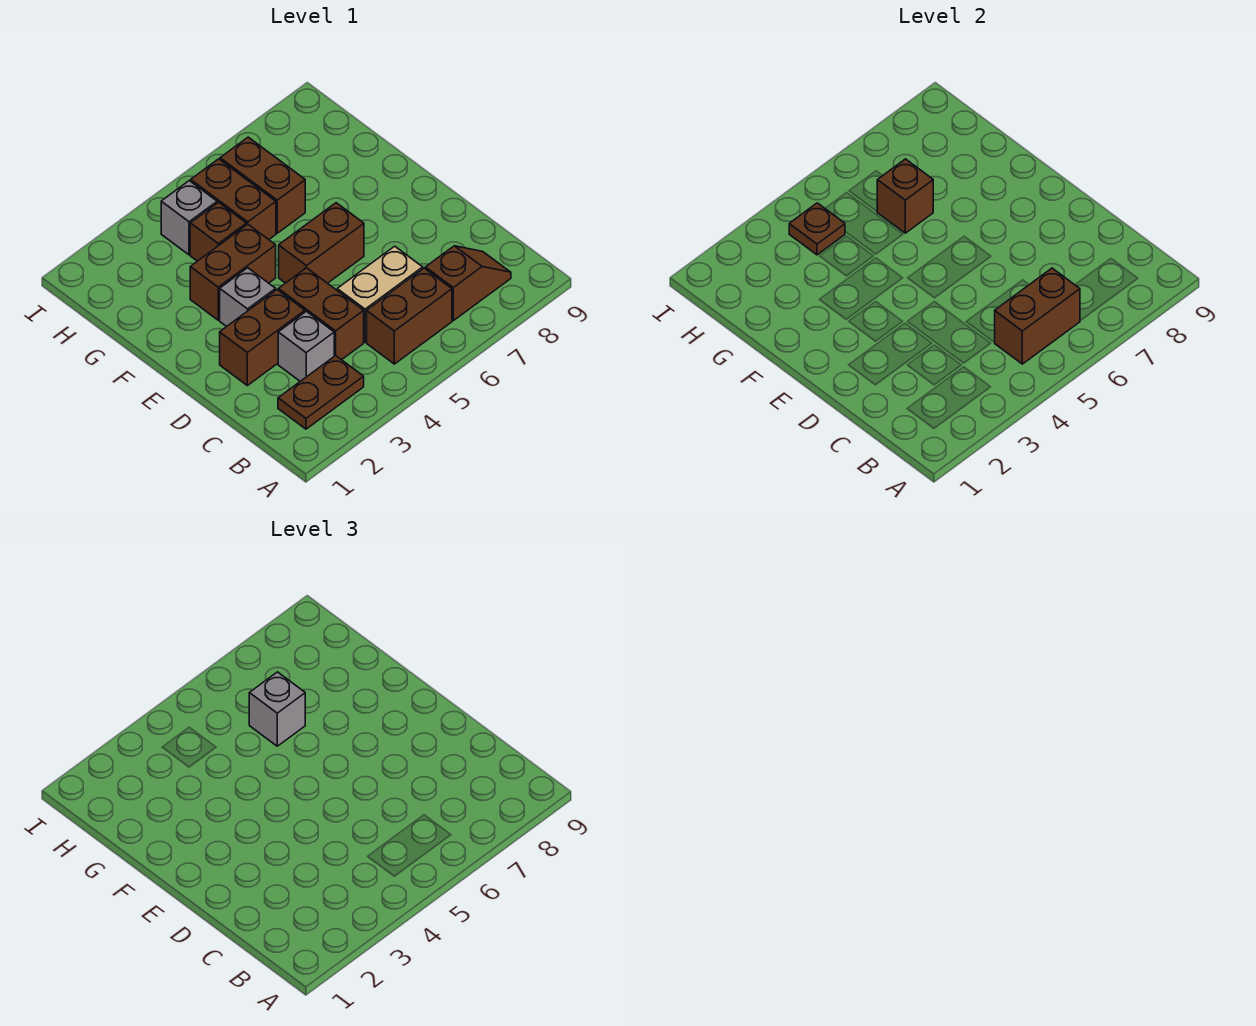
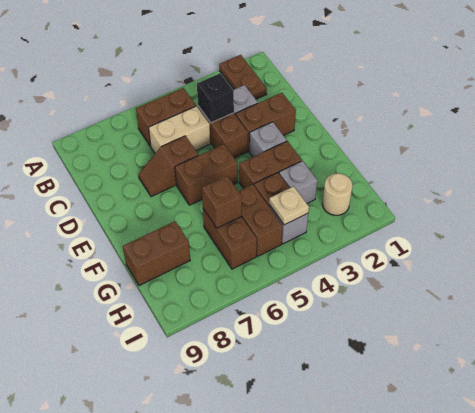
brown 1x2 plate [278,356,364,429] -> brown 1x2 plate turned to [219,55,267,99]
brown 1x2 brick [994,268,1080,364] -> brown 1x2 brick moved to [123,221,190,286]
brown 1x2 slope [425,246,511,321] -> brown 1x2 slope moved to [138,136,198,197]
none -> black 1x1 brick [197,73,234,123]
grey 1x1 brick [249,672,305,746] -> grey 1x1 brick moved to [279,161,317,203]
none -> tan 1x1 round brick [322,173,353,215]
brown 1x1 plate [789,203,845,255] -> tan 1x1 plate [269,186,309,225]

